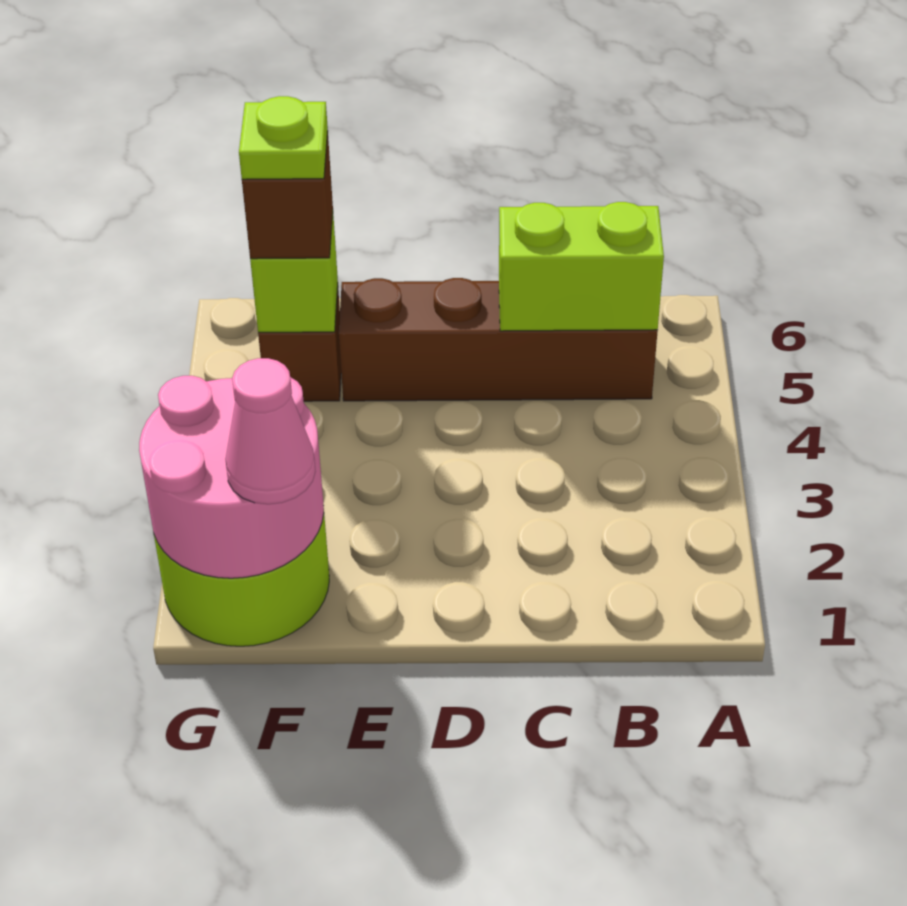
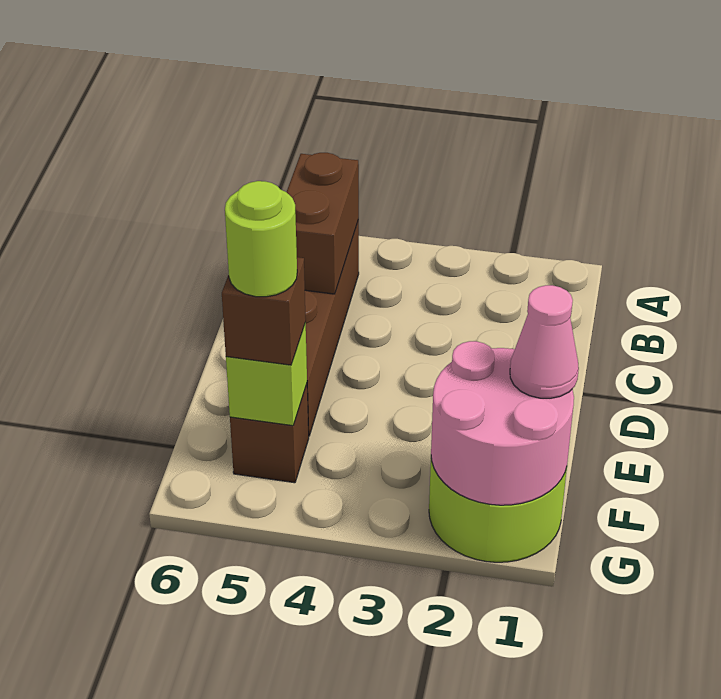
lime 1x2 brick [499,202,664,331] -> brown 1x2 brick [287,153,359,294]
lime 1x1 plate [239,96,328,179] -> lime 1x1 round brick [225,181,297,297]

